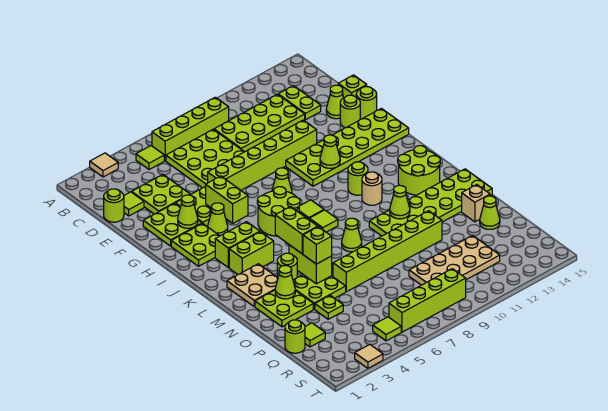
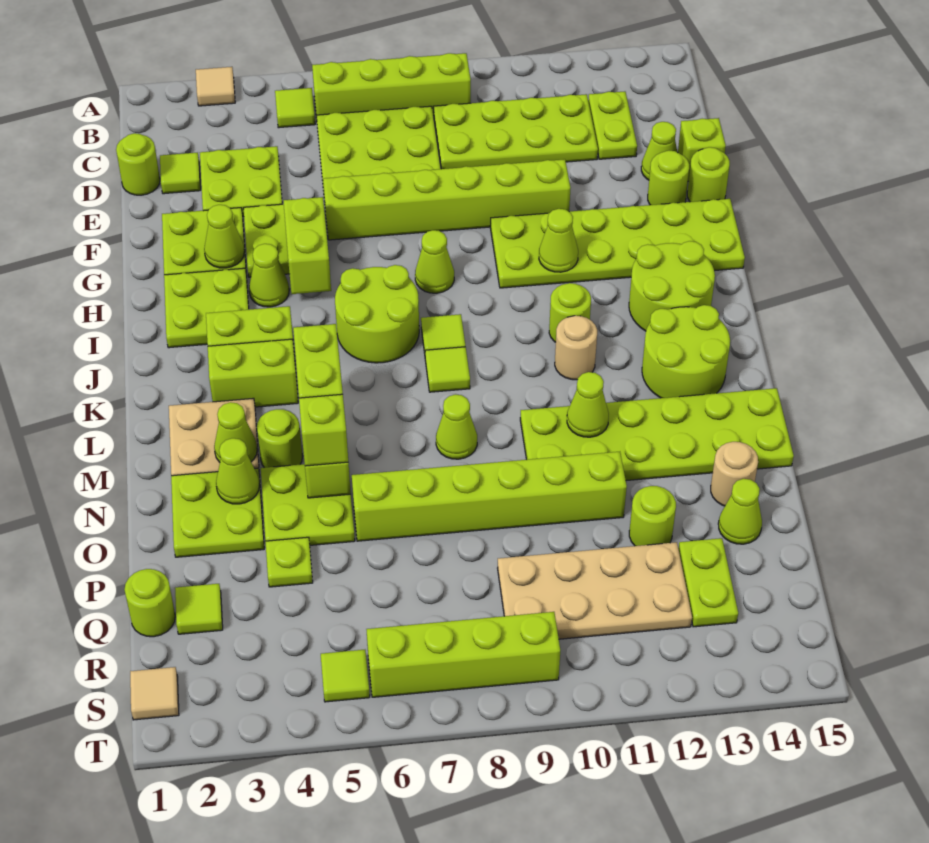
none -> lime 2x2 round brick [629,241,715,331]
none -> lime 1x1 cone [214,402,257,462]
tan 1x1 brick [462,185,490,222] -> tan 1x1 round brick [711,442,758,506]
none -> lime 1x1 round brick [629,486,676,546]
none -> lime 1x2 plate [678,538,738,627]
tan 1x1 tile [355,345,383,368] -> tan 1x1 tile moved to [130,667,179,720]

